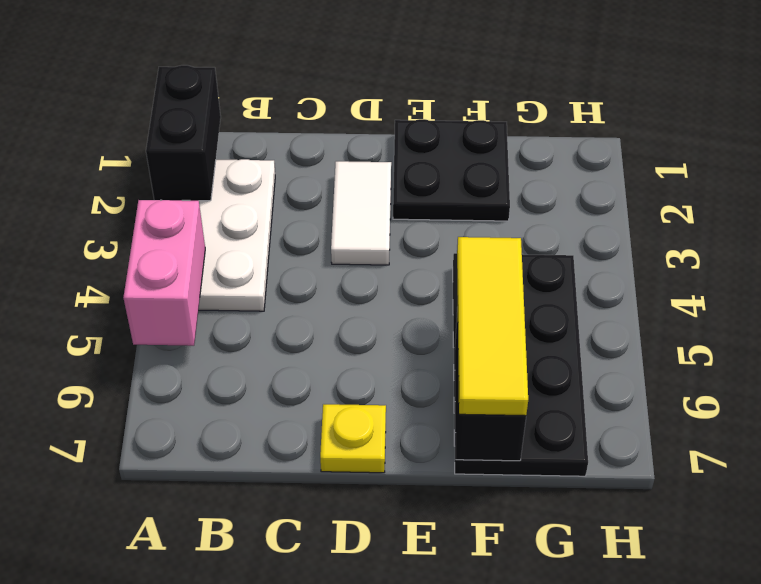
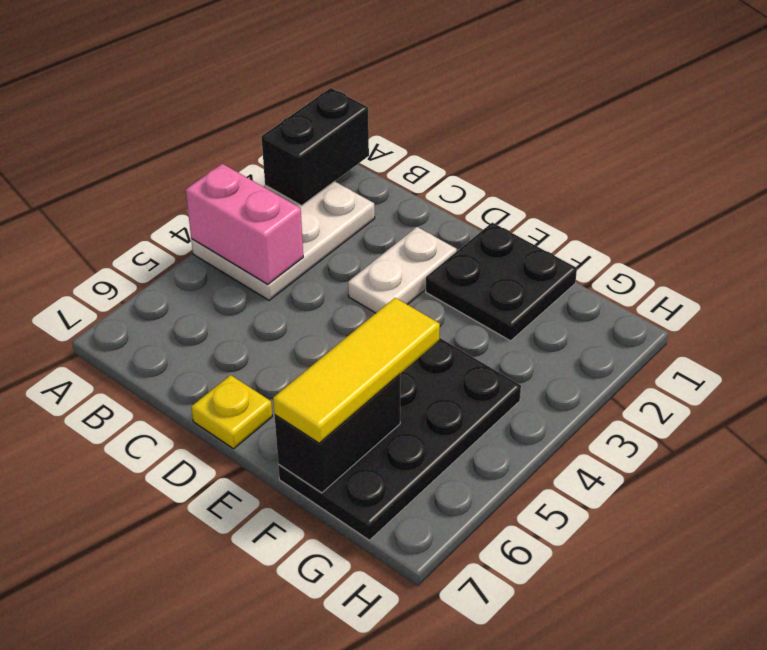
pink 1x2 brick [123,200,205,346] -> pink 1x2 brick turned to [186,164,303,284]
white 1x2 tile [331,161,391,265] -> white 1x2 plate [348,227,457,313]

